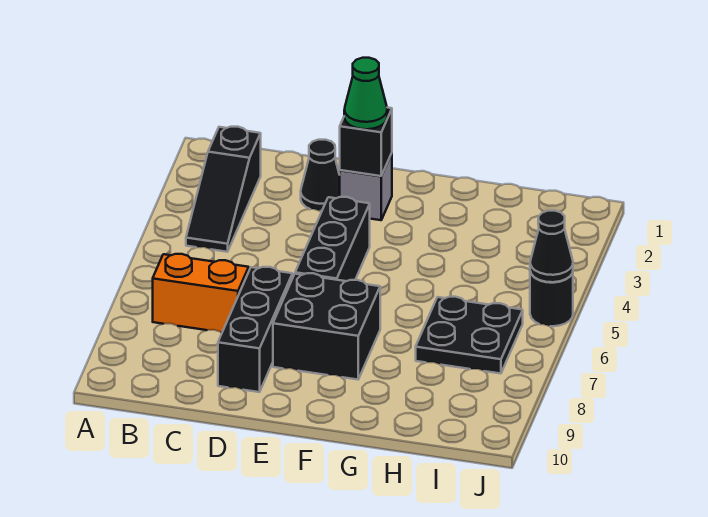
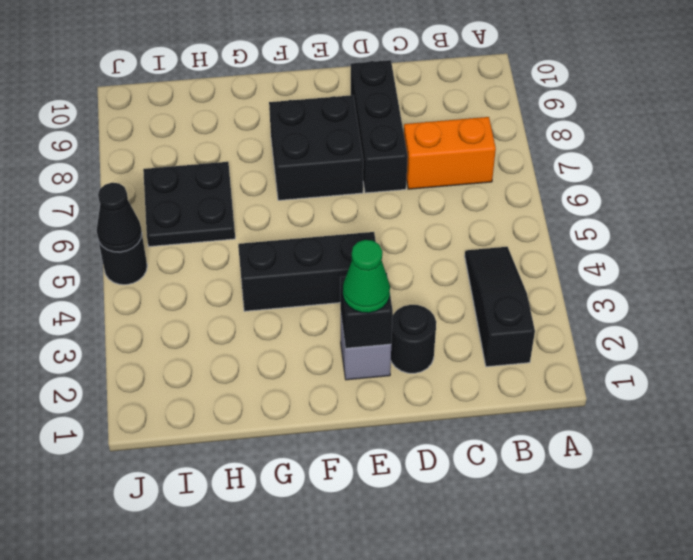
black 1x1 cone [301,140,340,211] -> black 1x1 round brick [391,305,436,373]
black 1x3 brick [295,197,370,281] -> black 1x3 brick turned to [238,232,376,311]

